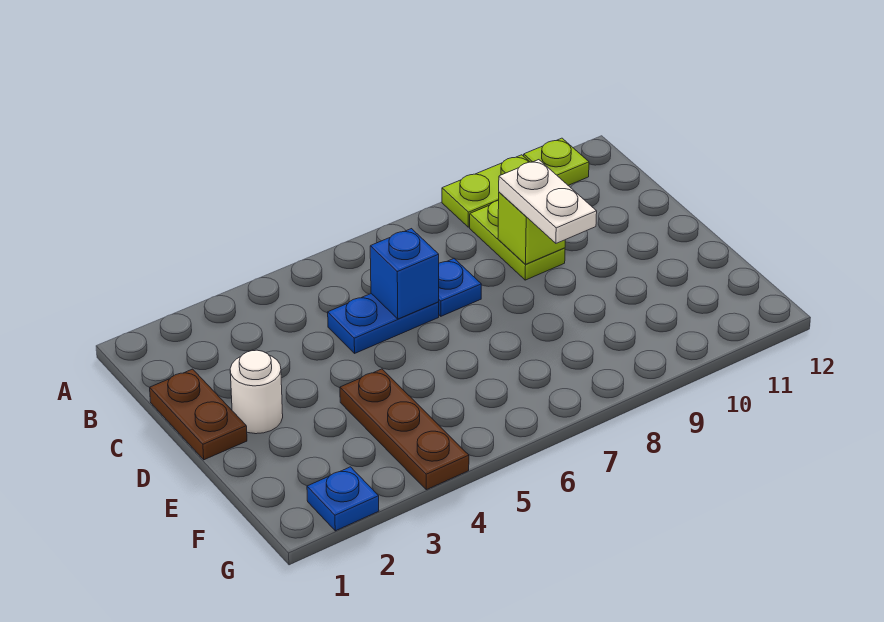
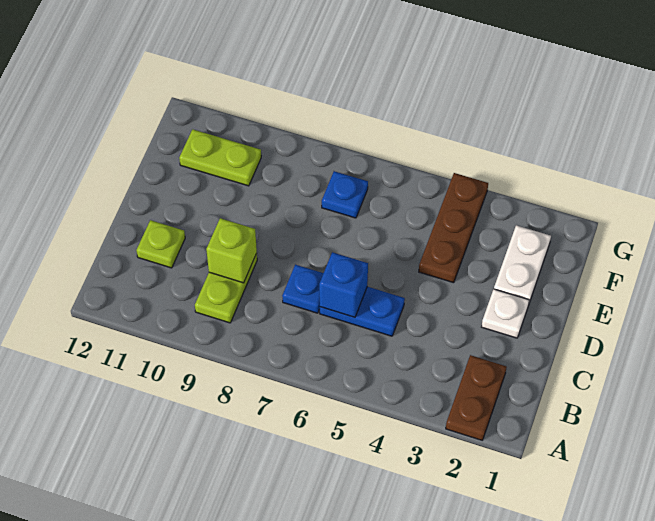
lime 1x2 plate [442,155,529,227] -> lime 1x2 plate moved to [179,129,261,186]
lime 1x1 plate [524,138,589,186] -> lime 1x1 plate moved to [136,220,185,268]
brown 1x2 plate [150,369,247,460] -> brown 1x2 plate moved to [446,355,506,440]
white 1x2 plate [499,160,597,243] -> white 1x2 plate moved to [494,225,551,303]
white 1x1 round brick [230,350,283,434] -> white 1x1 plate [482,289,529,338]
blue 1x1 plate [307,467,379,531] -> blue 1x1 plate moved to [322,171,368,218]

